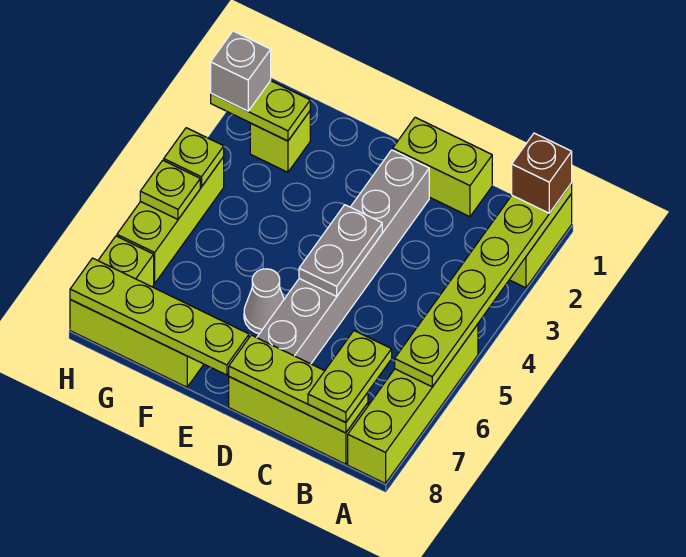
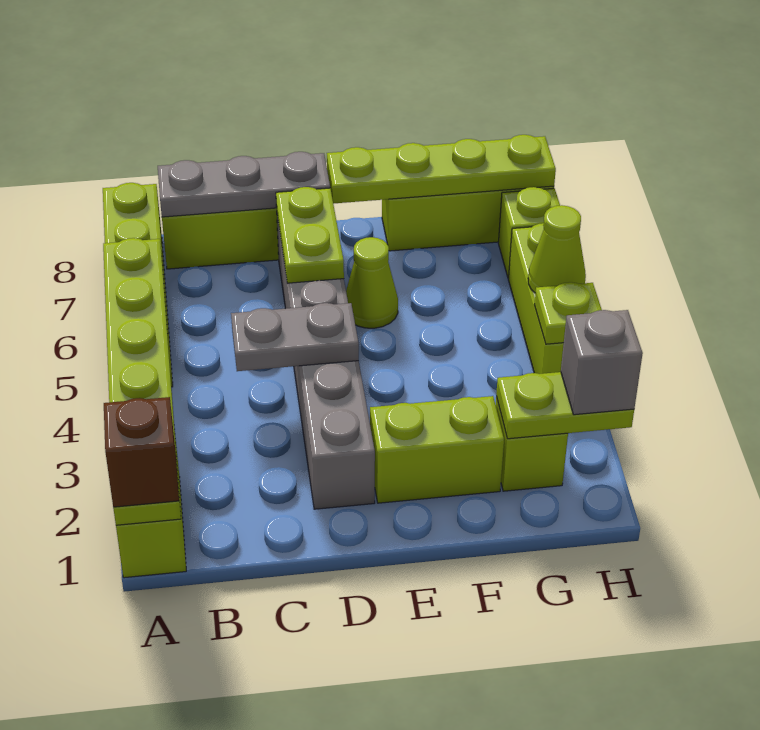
lime 1x2 plate [308,331,392,423] -> lime 1x2 plate moved to [276,187,344,283]
lime 1x3 plate [229,335,368,433] -> grey 1x3 plate [158,152,330,217]
lime 1x2 brick [393,117,492,217] -> lime 1x2 brick moved to [370,396,504,503]
grey 1x2 plate [299,205,382,296] -> grey 1x2 plate turned to [231,303,359,371]
grey 1x1 cone [244,269,284,334] -> lime 1x1 cone [346,237,398,328]
lime 1x1 plate [140,160,200,219] -> lime 1x1 cone [528,205,586,293]

